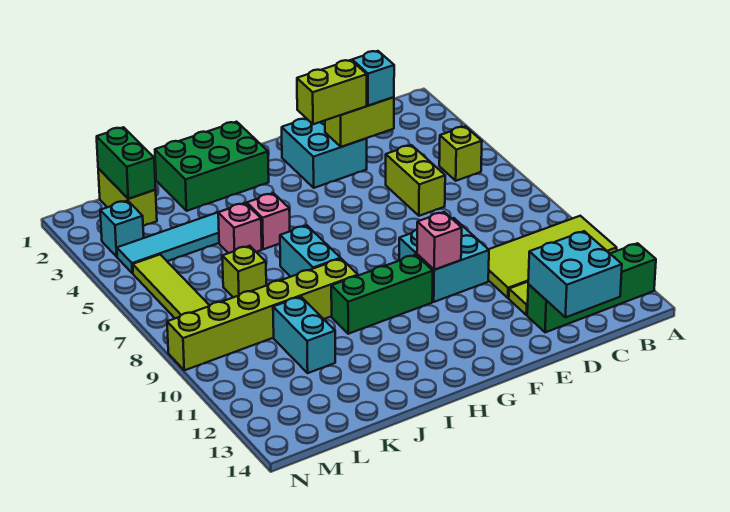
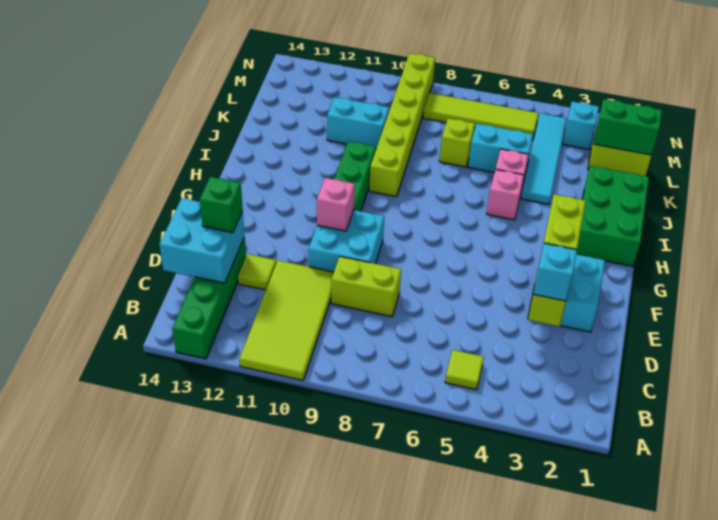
lime 1x1 brick [439,126,482,181] -> lime 1x1 tile [445,350,484,390]
lime 1x2 brick [386,145,445,216] -> lime 1x2 brick moved to [331,256,401,317]
none -> green 1x1 brick [200,177,243,233]
cyan 1x2 brick [280,225,341,277] -> cyan 1x2 brick moved to [468,124,533,173]

